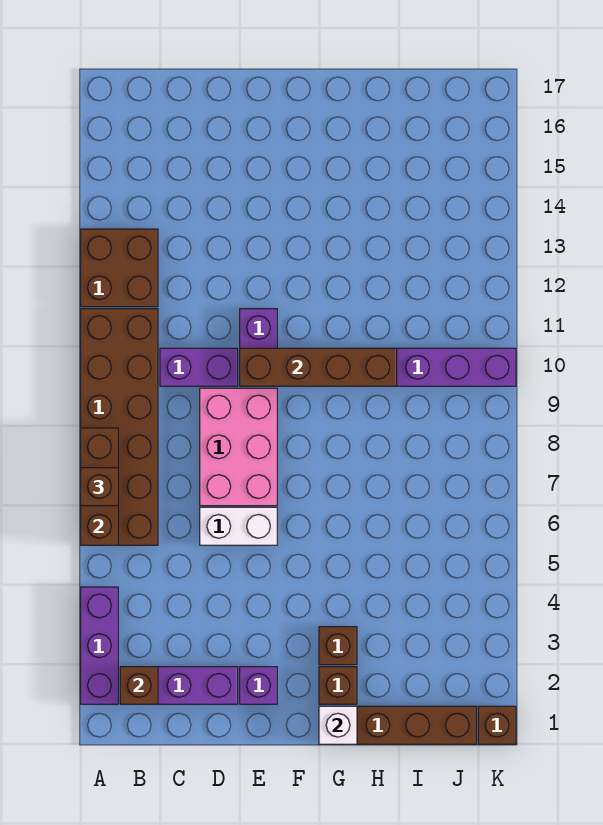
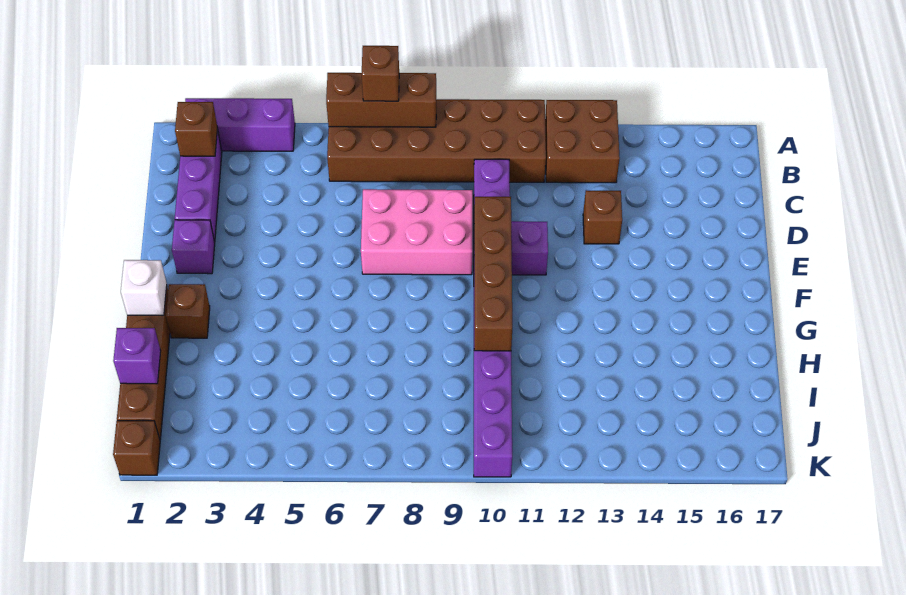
white 1x2 brick [200,507,277,545] -> none
brown 1x1 brick [319,627,357,665] -> brown 1x1 brick moved to [583,190,622,244]
none -> purple 1x1 brick [113,328,161,384]

